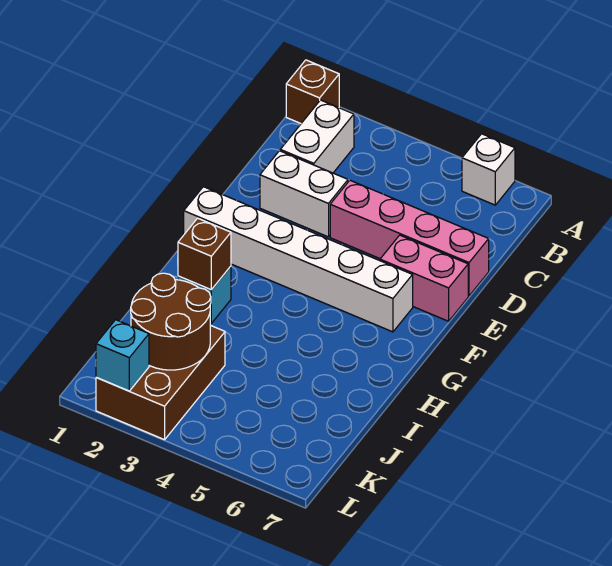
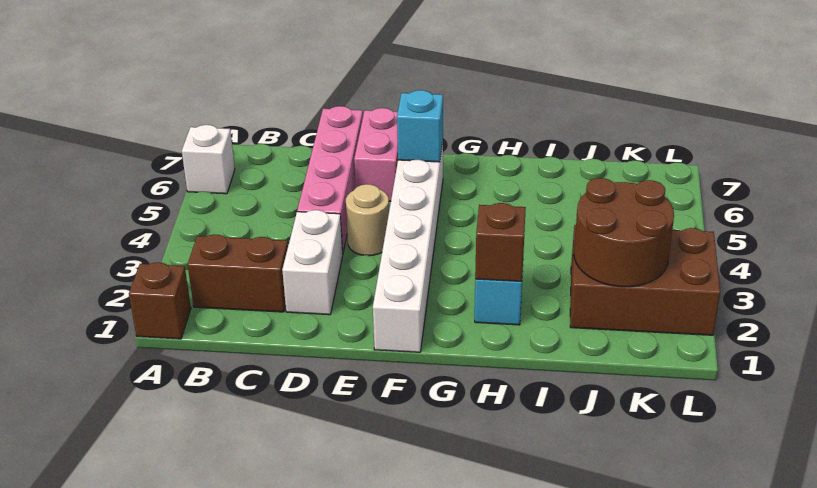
white 1x2 brick [280,100,354,173] -> brown 1x2 brick [188,235,288,312]
none -> tan 1x1 round brick [346,184,389,256]
cyan 1x1 brick [96,320,149,391] -> cyan 1x1 brick moved to [397,90,443,162]

